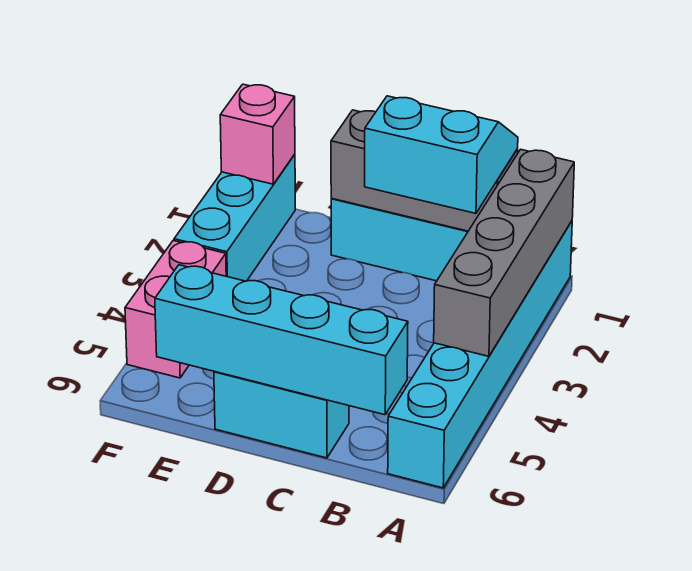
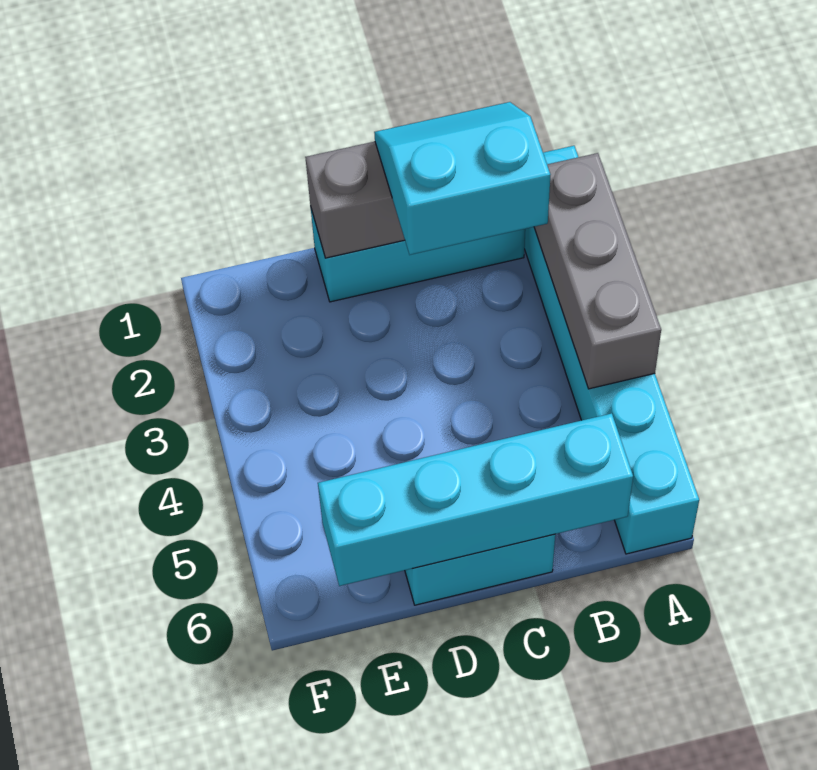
grey 1x4 brick [434,149,574,356] -> grey 1x3 brick [534,153,661,389]
cyan 1x3 brick [174,154,295,281] -> none
pink 1x1 brick [220,84,295,184] -> none
pink 1x2 brick [125,241,226,378] -> none

